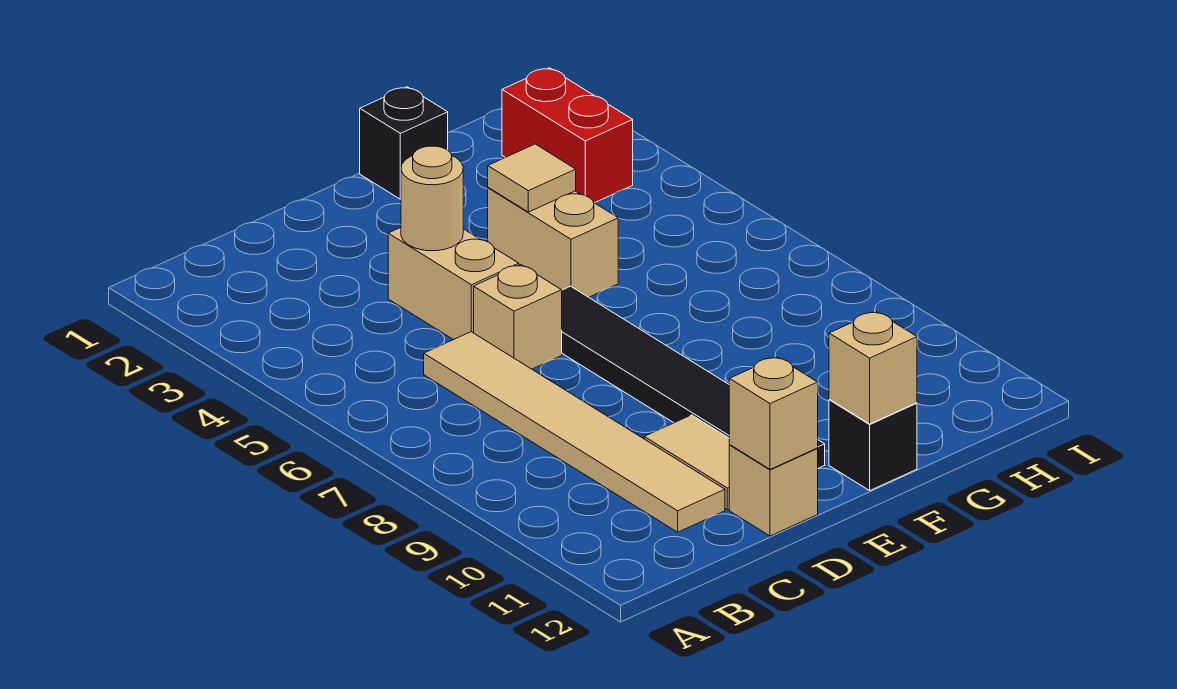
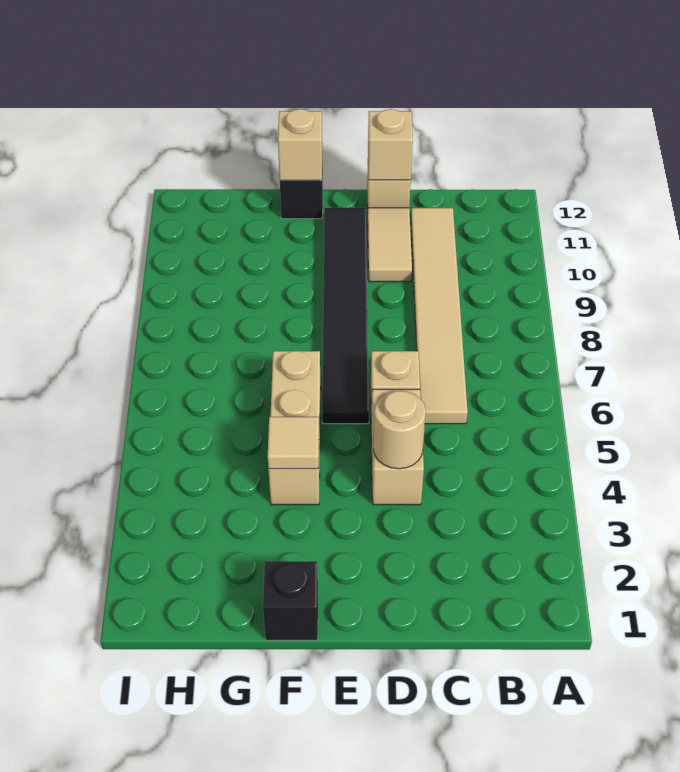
tan 1x2 brick [488,188,618,297] -> tan 1x3 brick [268,351,321,505]
red 1x2 brick [502,68,633,203] -> none

